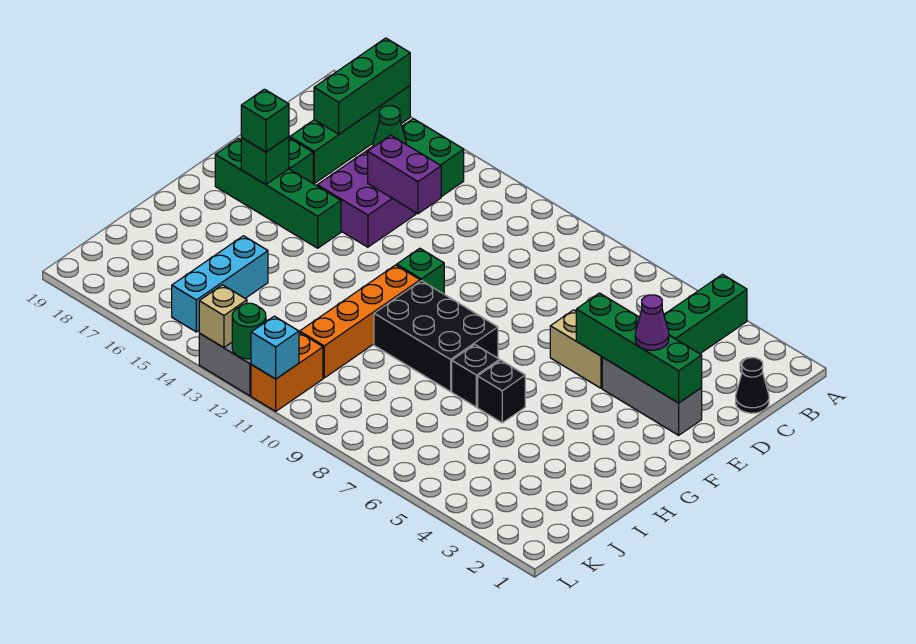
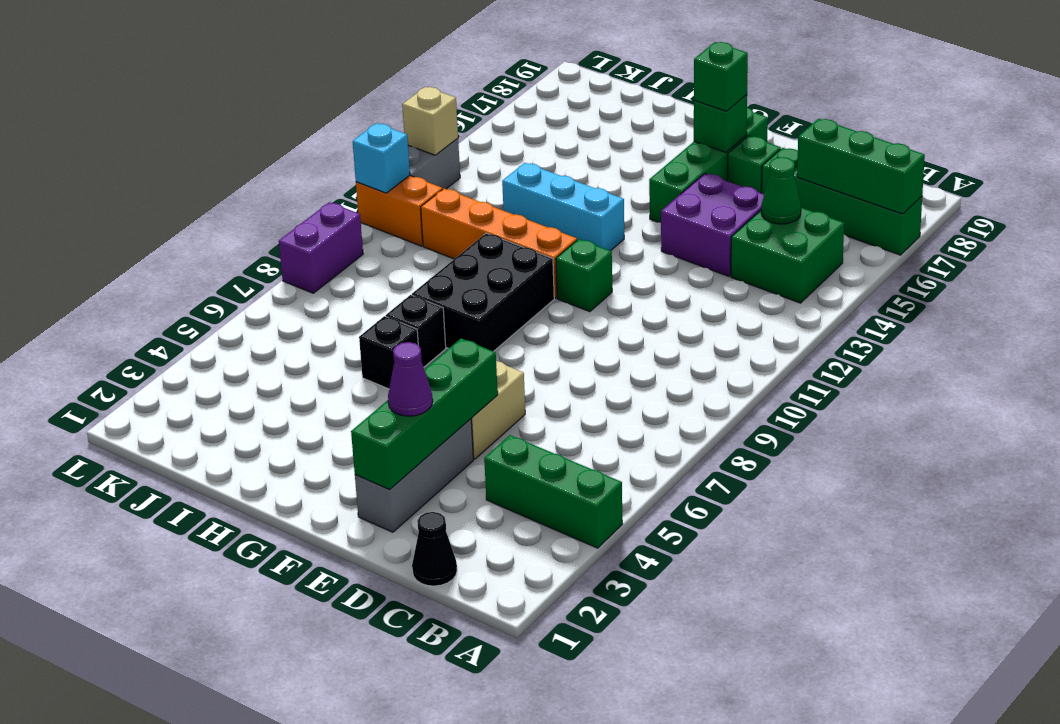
purple 1x2 brick [368,135,441,214] -> purple 1x2 brick moved to [279,202,363,293]
cyan 1x3 brick [172,236,268,332] -> cyan 1x3 brick moved to [502,163,624,251]
green 1x1 round brick [232,303,266,359] -> none

